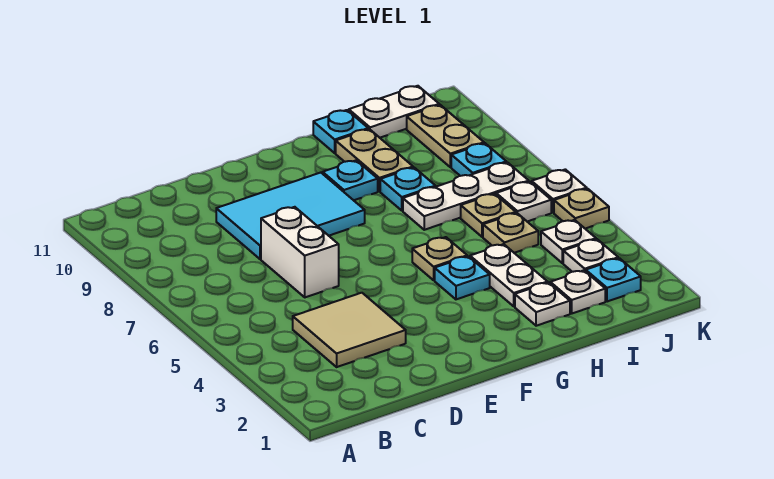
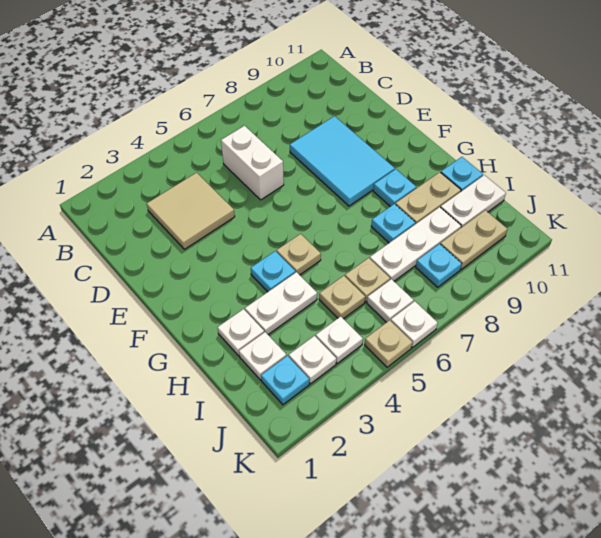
white 1x2 brick [261,207,339,297] -> white 1x2 brick turned to [221,126,284,200]
white 1x3 plate [403,162,529,230] -> white 1x3 plate turned to [370,207,461,281]
white 1x2 plate [349,86,439,138] -> white 1x2 plate turned to [441,175,506,227]

